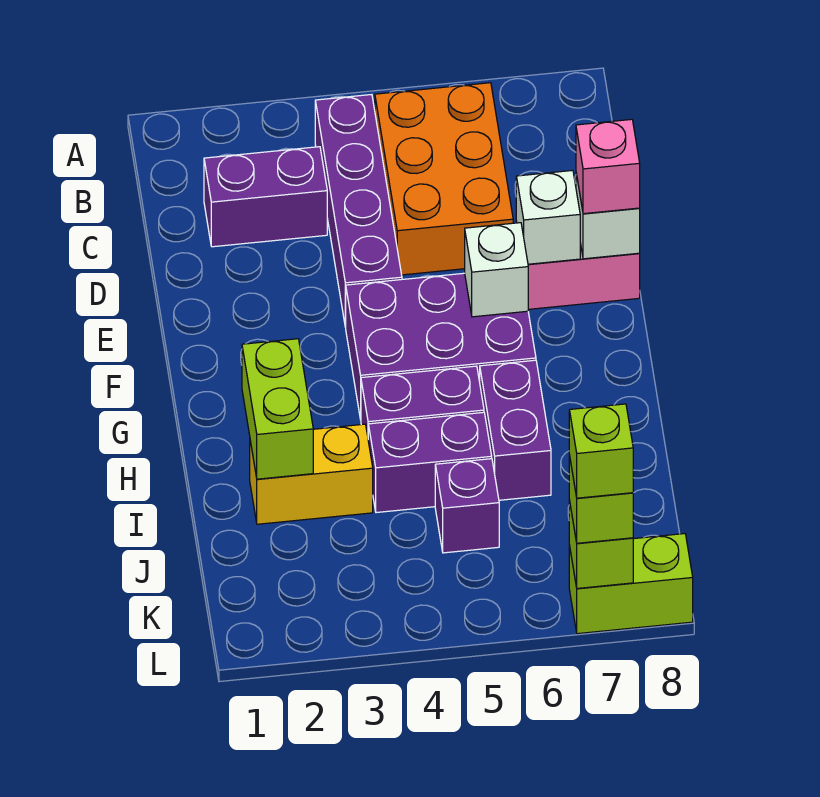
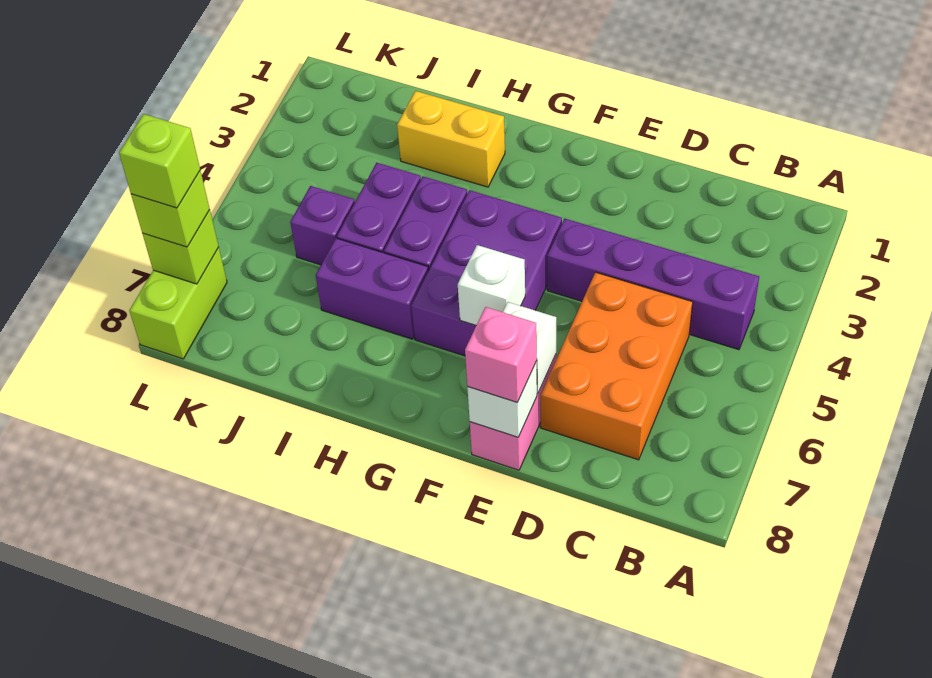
orange 2x3 brick [375,83,513,275] -> orange 2x3 brick turned to [540,272,693,460]
purple 1x2 brick [204,147,327,247] -> none
lime 1x2 brick [242,339,313,479] -> none
yellow 1x2 brick [250,424,373,524] -> yellow 1x2 brick turned to [397,91,505,187]

